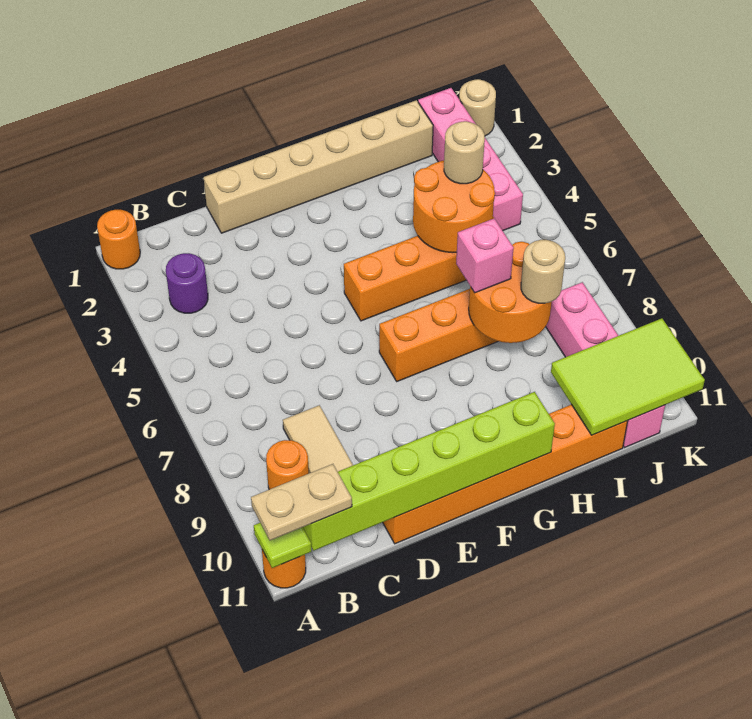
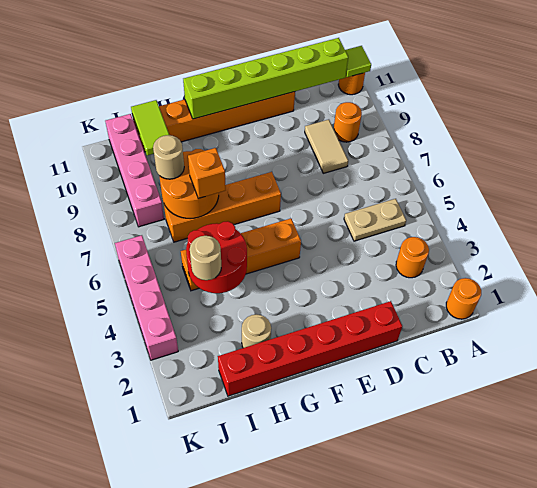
tan 1x2 plate [251,464,352,540] -> tan 1x2 plate moved to [344,199,406,241]
purple 1x1 round brick [166,253,208,313] -> orange 1x1 round brick [396,237,429,278]
tan 1x6 brick [204,100,433,233] -> red 1x6 brick [218,301,402,396]
orange 2x2 round brick [413,161,495,253] -> red 2x2 round brick [186,221,247,293]
pink 1x1 brick [456,218,514,293] -> orange 1x1 brick [188,148,226,198]
lime 2x3 tile [551,318,705,435] -> lime 1x2 tile [131,100,169,155]
pink 1x4 brick [418,88,523,231] -> pink 1x4 brick moved to [115,235,178,360]
tan 1x1 round brick [459,79,496,136] -> tan 1x1 round brick moved to [242,314,271,348]

